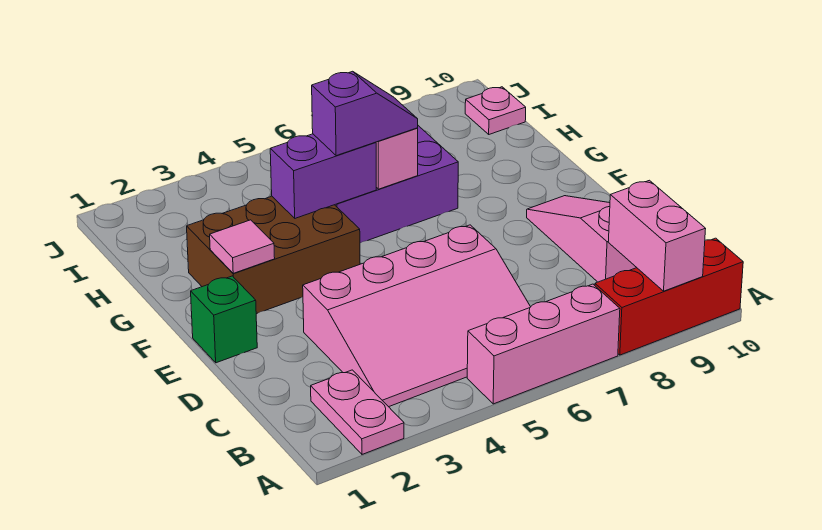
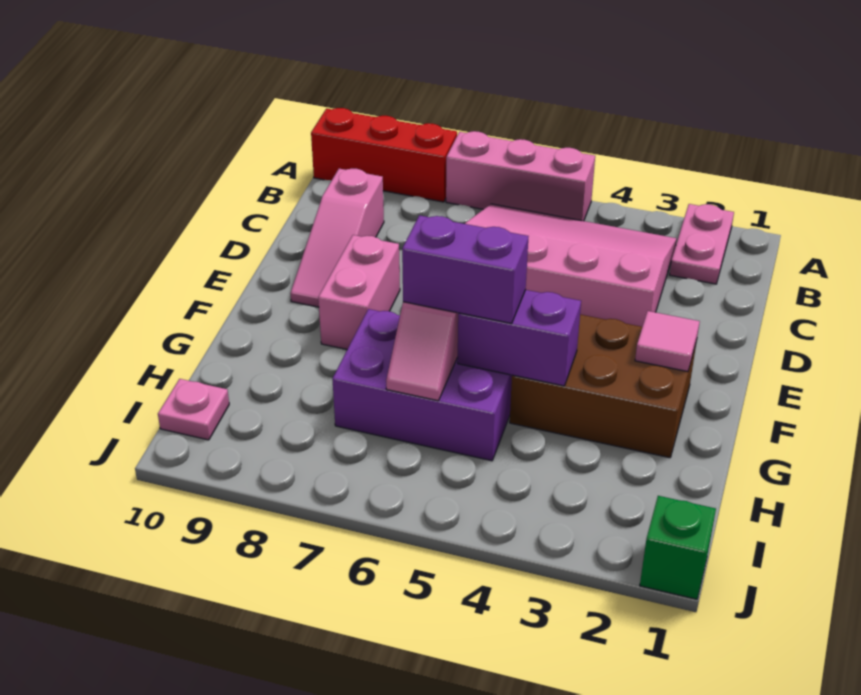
pink 1x2 brick [608,180,706,291] -> pink 1x2 brick moved to [318,235,400,349]
green 1x1 brick [191,276,257,363] -> green 1x1 brick moved to [640,496,716,599]
purple 1x2 slope [312,71,418,156] -> purple 1x2 brick [402,215,528,324]

